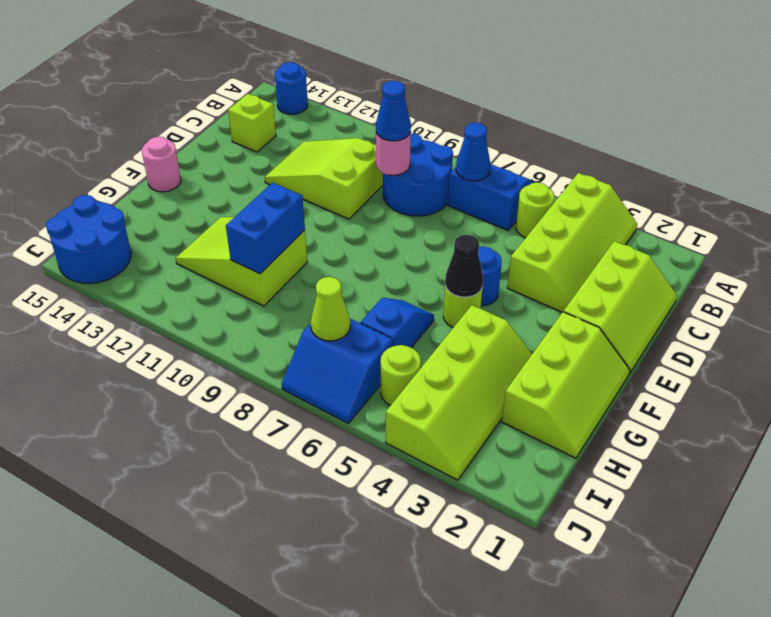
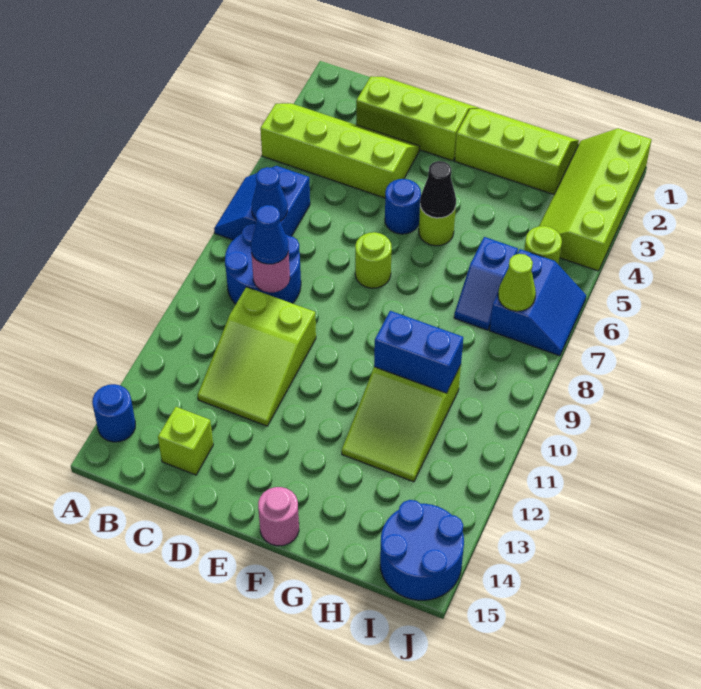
lime 1x1 round brick [516,182,554,238] -> lime 1x1 round brick moved to [355,232,392,288]
lime 2x4 slope [386,305,532,480] -> lime 2x4 slope turned to [539,128,652,271]
blue 1x2 slope [361,297,434,348] -> blue 1x2 slope turned to [454,237,518,330]

